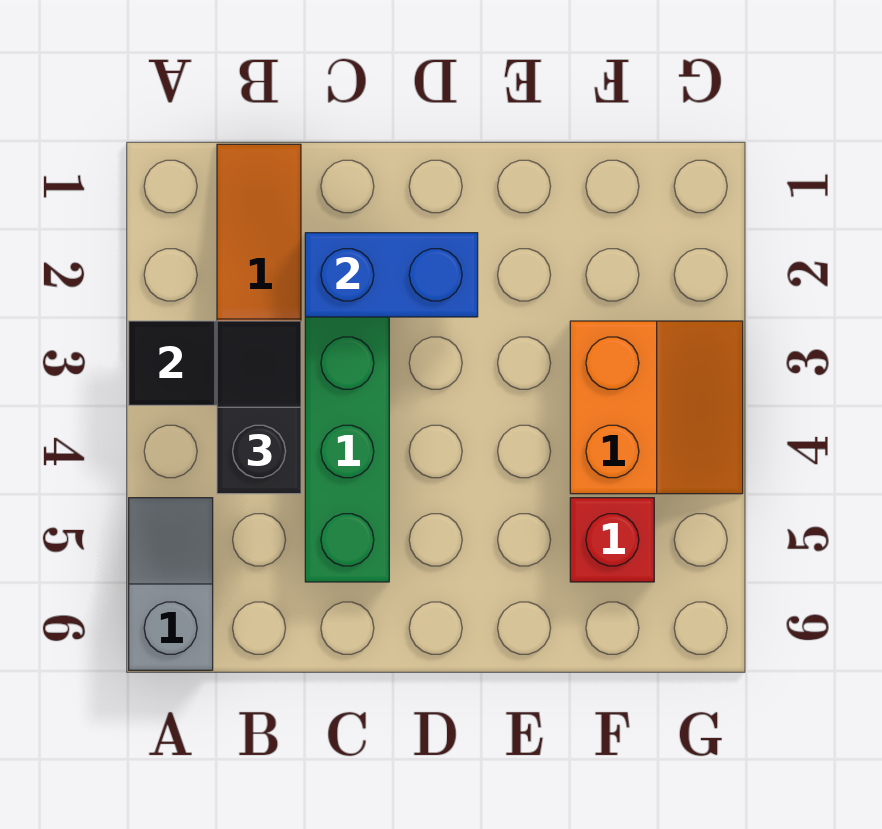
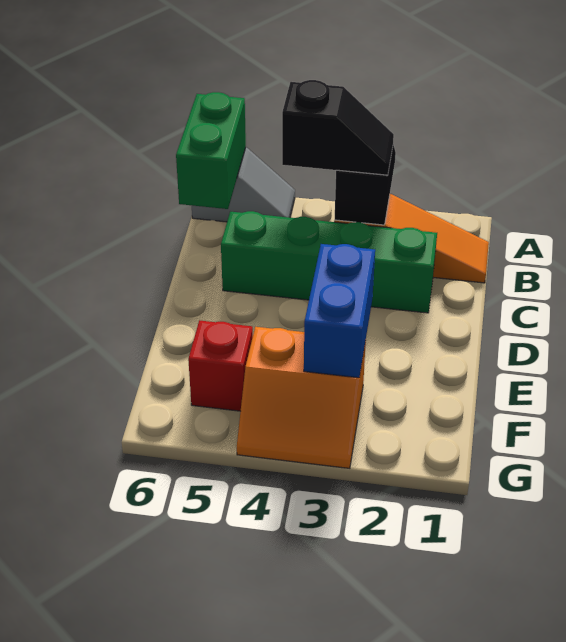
none -> green 1x2 brick [176,92,246,209]
blue 1x2 brick [305,233,478,317] -> blue 1x2 brick moved to [304,244,375,378]

